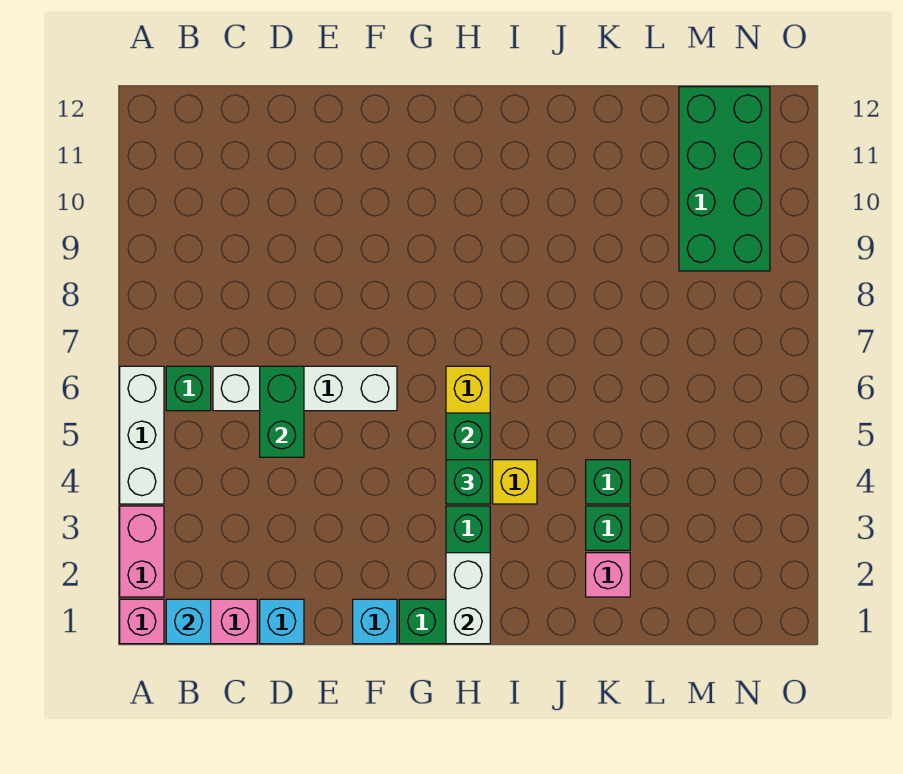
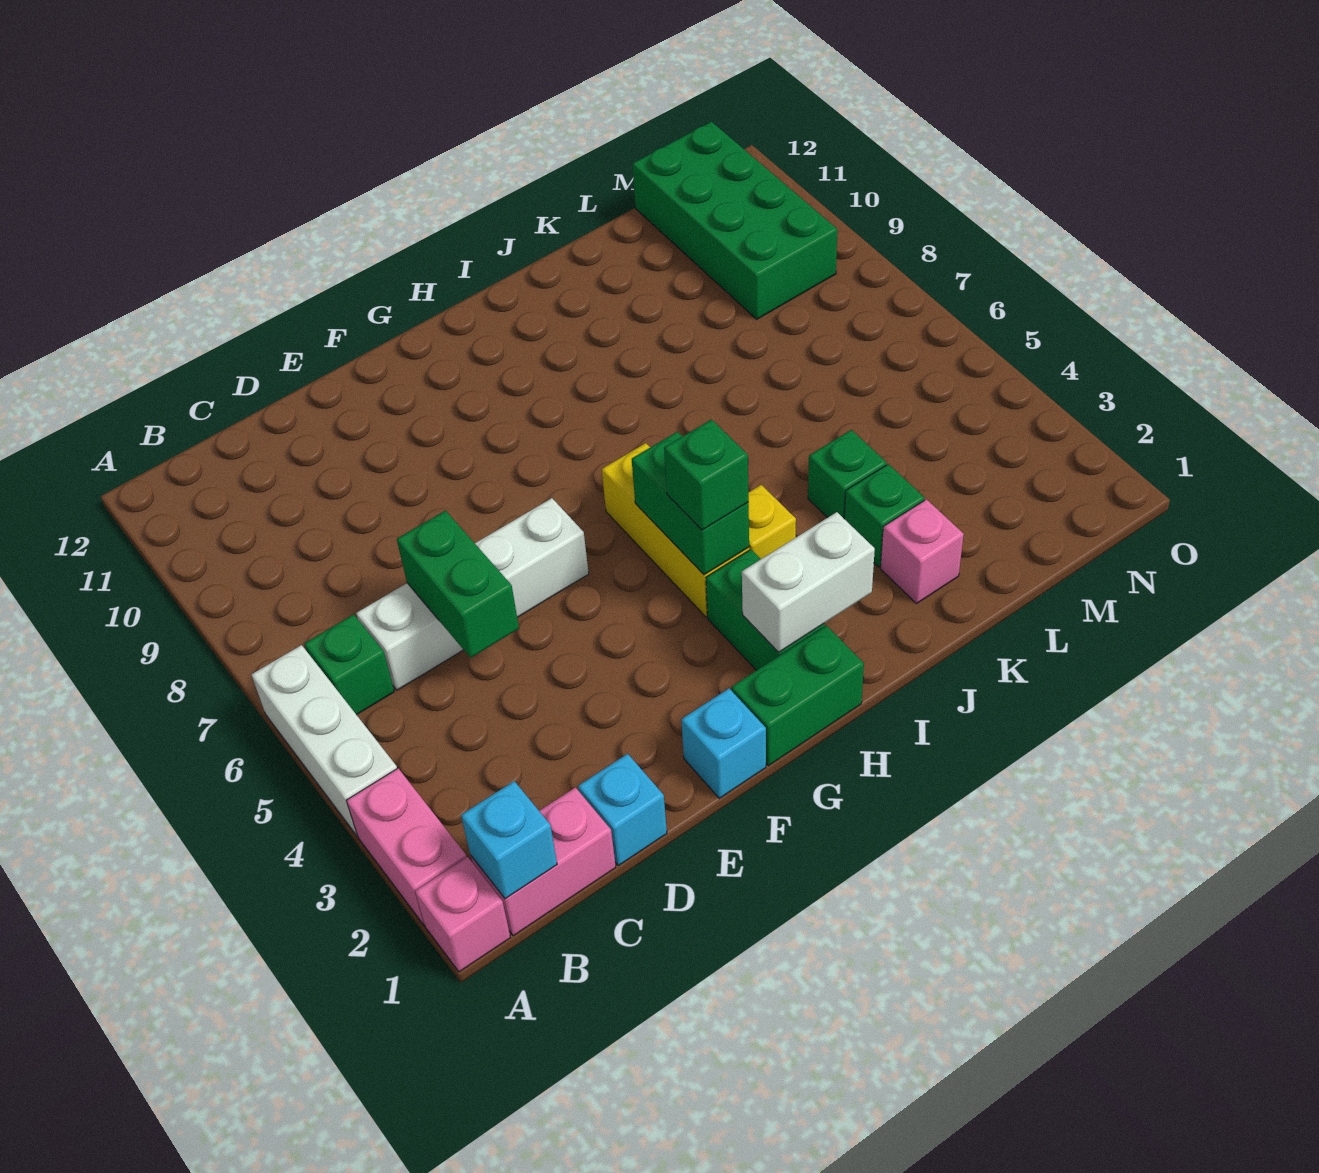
white 1x2 brick [446,553,490,644] -> white 1x2 brick turned to [742,512,875,652]

